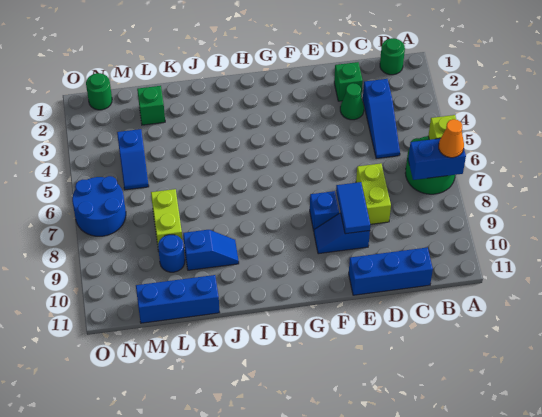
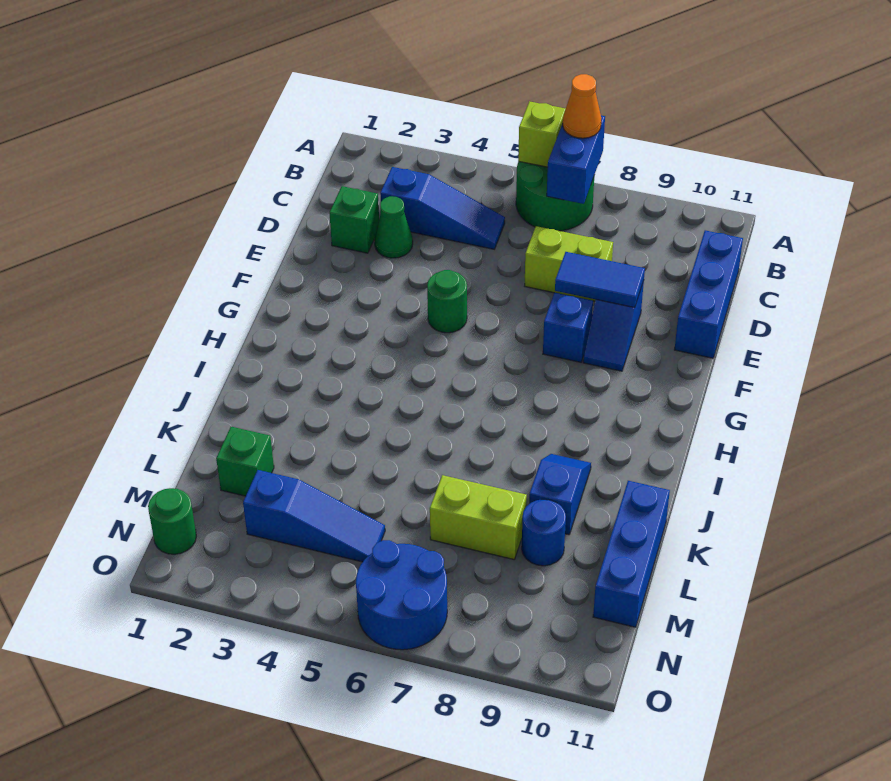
green 1x1 round brick [380,38,405,75] -> green 1x1 round brick moved to [427,270,467,333]
blue 1x2 slope [117,129,149,190] -> blue 1x3 slope [243,470,385,562]

